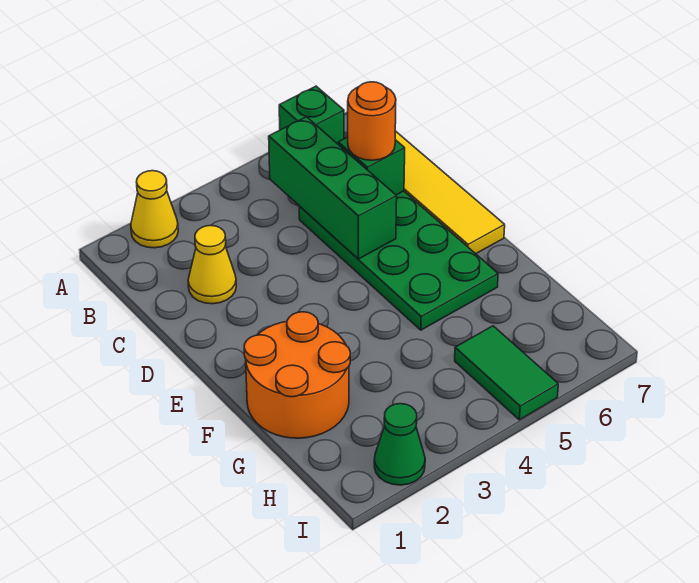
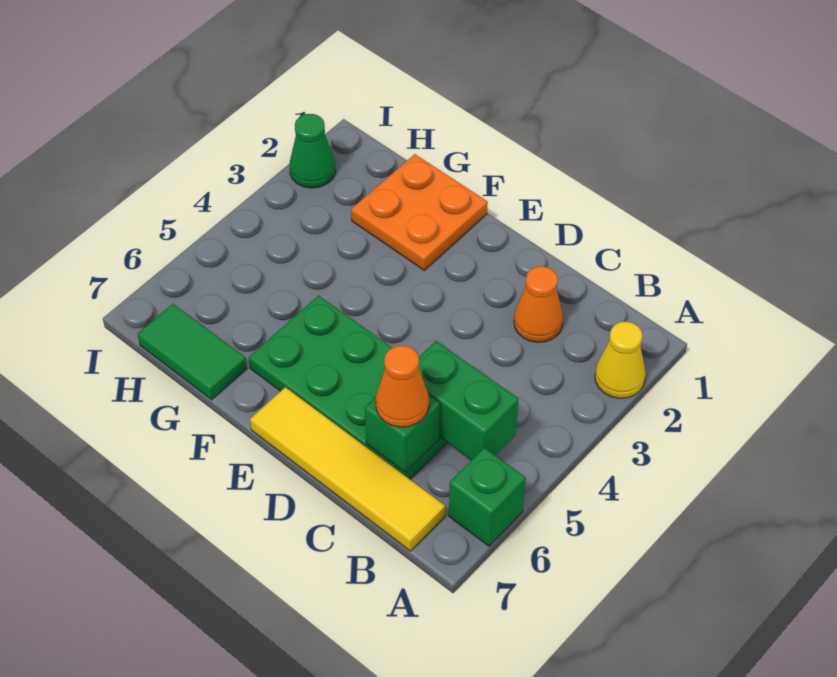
green 1x3 brick [269,117,397,259] -> green 1x2 brick [419,341,518,460]
yellow 1x1 cone [188,226,236,304] -> orange 1x1 cone [514,266,563,342]
orange 1x1 round brick [348,82,396,160] -> orange 1x1 cone [376,346,429,427]
orange 2x2 round brick [244,312,350,438] -> orange 2x2 plate [351,154,488,270]
green 1x2 tile [455,326,558,420] -> green 1x2 tile moved to [138,304,247,400]

